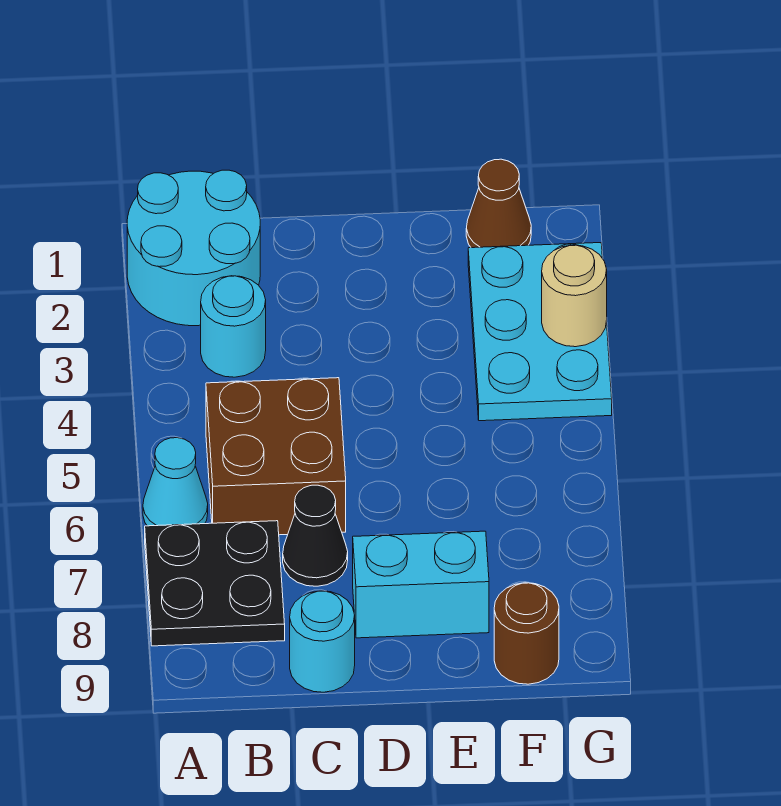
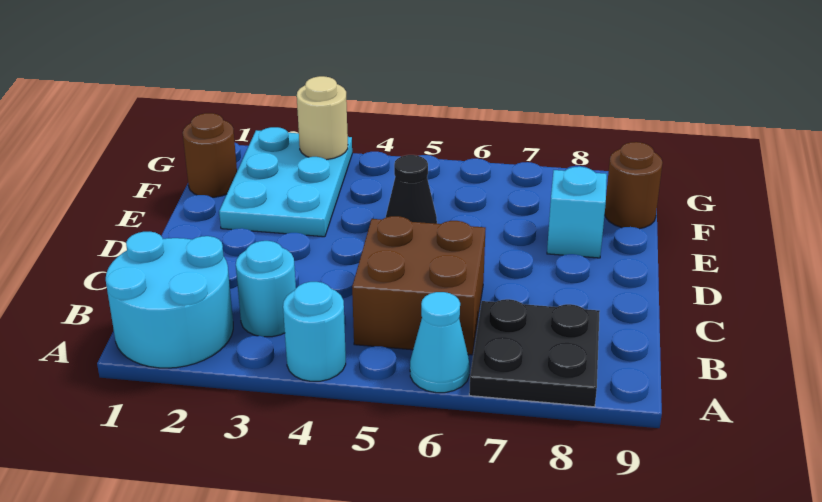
black 1x1 cone [283,485,348,586] -> black 1x1 cone moved to [386,155,437,224]
cyan 1x1 round brick [290,591,355,692] -> cyan 1x1 round brick moved to [283,282,346,381]
cyan 1x2 brick [353,531,489,638] -> cyan 1x1 brick [547,167,607,258]
brown 1x1 cone [466,159,531,248] -> brown 1x1 round brick [183,113,237,197]
cyan 2x3 plate [468,243,612,421] -> cyan 2x3 plate turned to [219,127,352,237]

